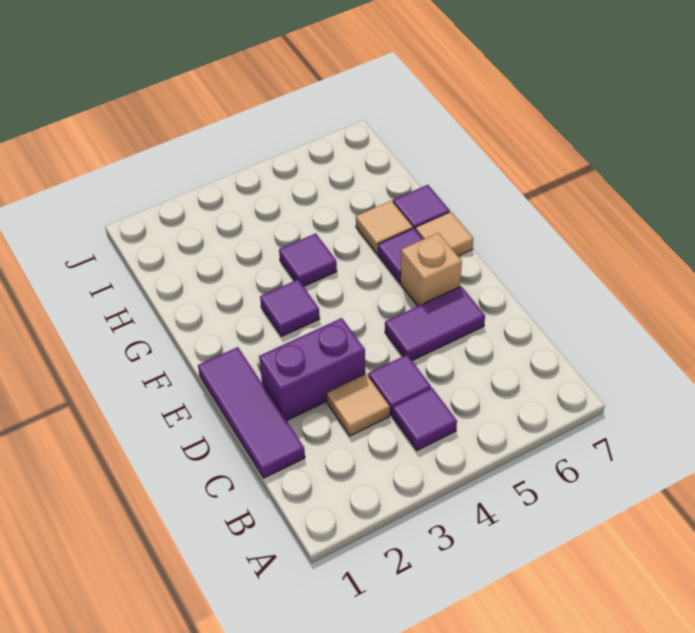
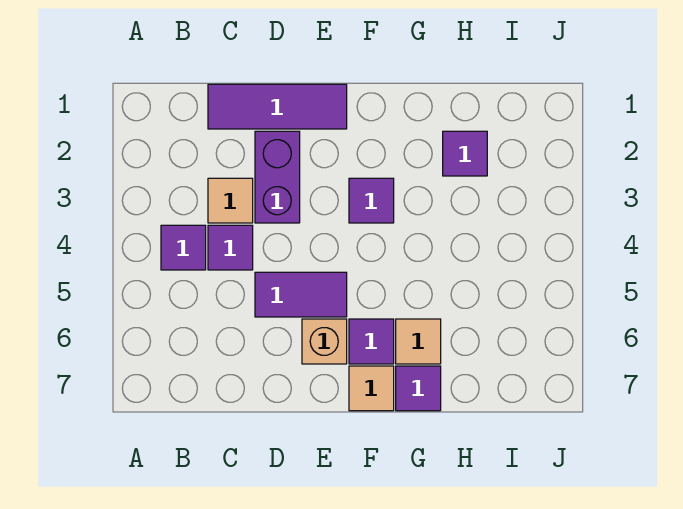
purple 1x2 tile [385,286,485,361] -> purple 1x2 tile turned to [255,272,347,317]
purple 1x1 tile [279,233,337,287] -> purple 1x1 tile moved to [443,131,487,176]

